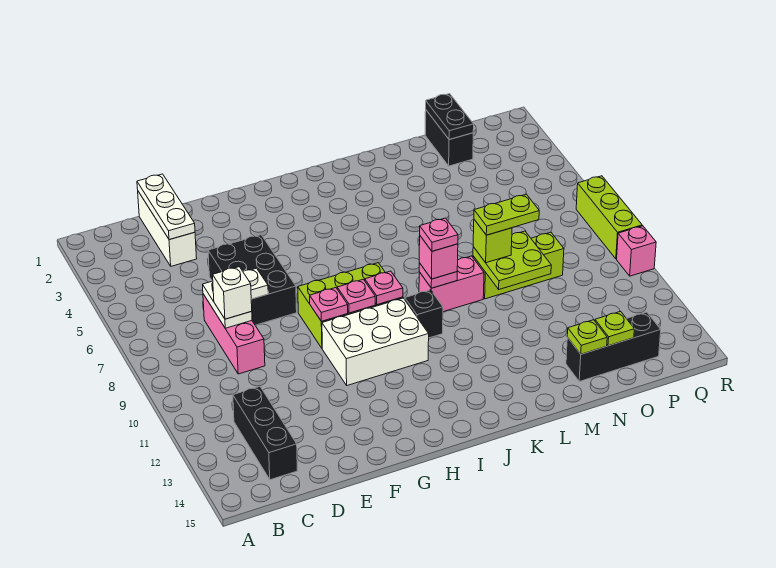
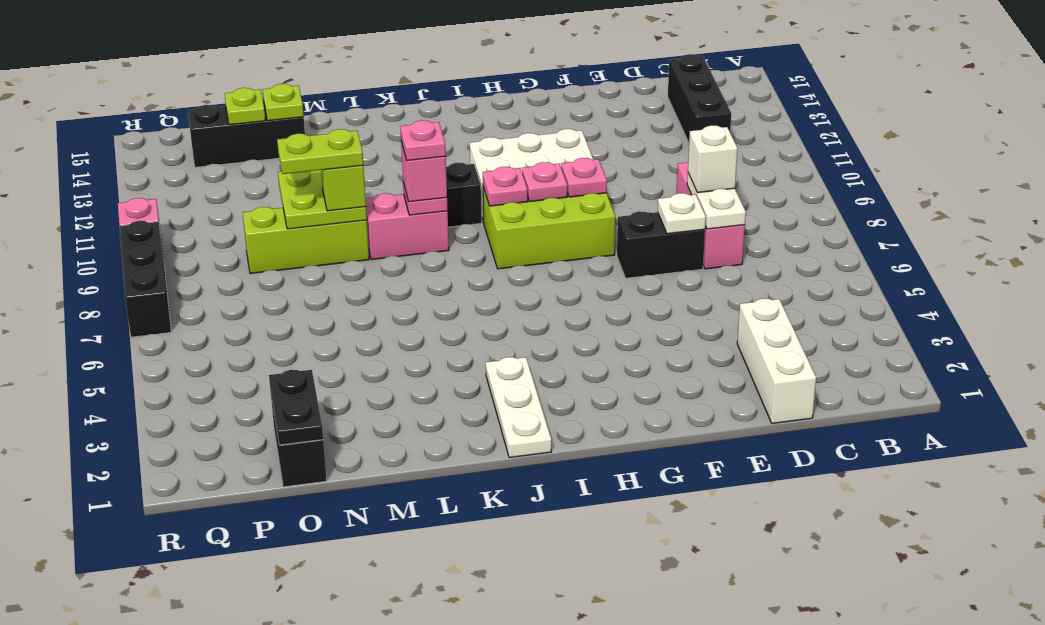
white 1x3 plate [137,174,195,240] -> white 1x3 plate moved to [486,357,551,458]
black 2x3 brick [208,235,297,325] -> black 1x2 brick [617,211,705,278]
lime 1x3 brick [576,176,642,259] -> black 1x3 brick [120,221,171,337]

